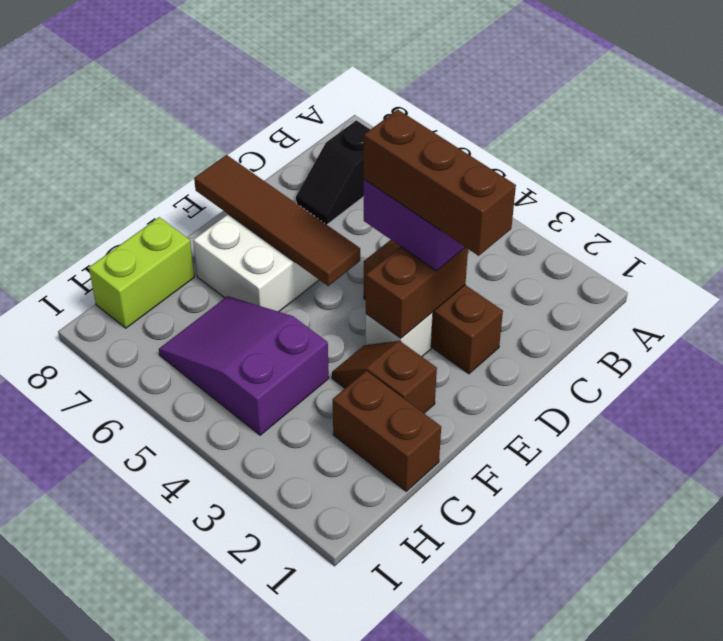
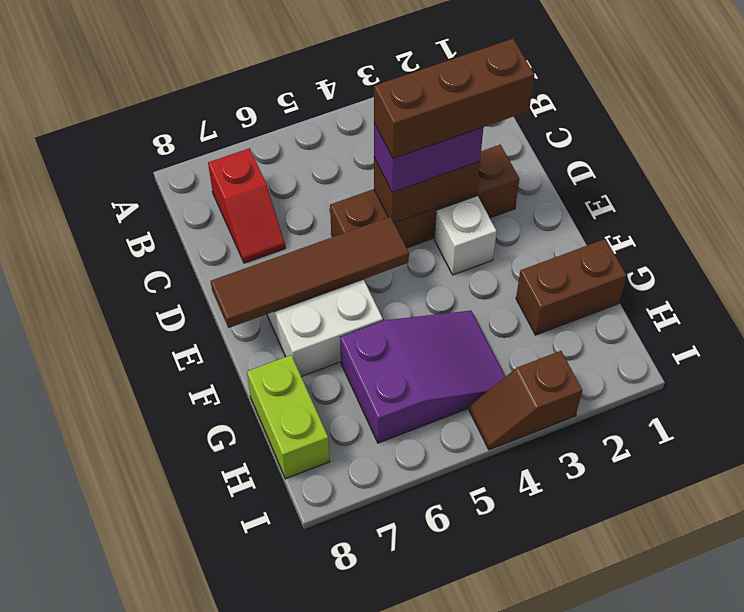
black 1x2 slope [296,120,371,225] -> red 1x2 slope [208,148,285,263]
brown 1x3 brick [364,240,503,374] -> brown 1x4 brick [330,145,519,248]
brown 1x2 brick [366,247,468,338] -> brown 1x2 brick turned to [374,158,480,223]
brown 1x2 slope [332,341,437,413] -> brown 1x2 slope moved to [469,351,582,450]
purple 2x3 slope [159,296,329,435] -> purple 2x3 slope turned to [340,311,505,443]

